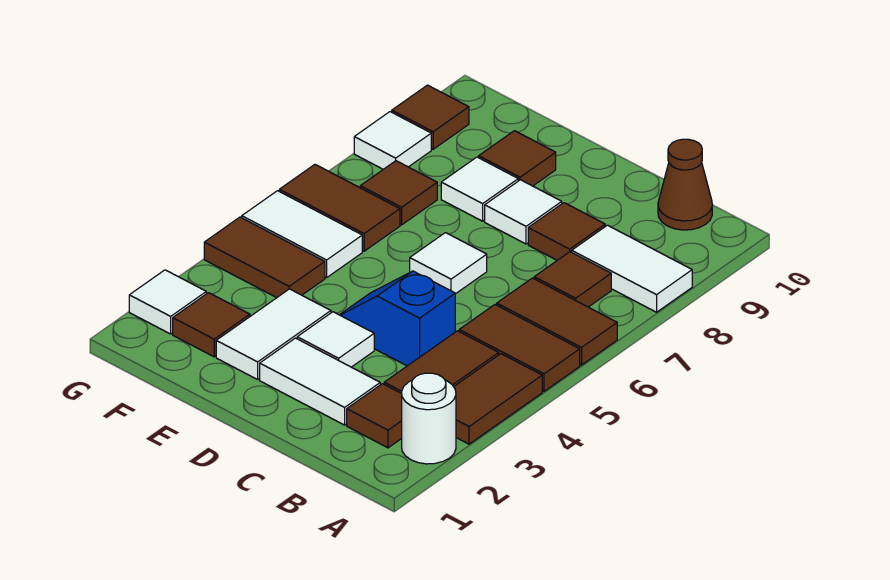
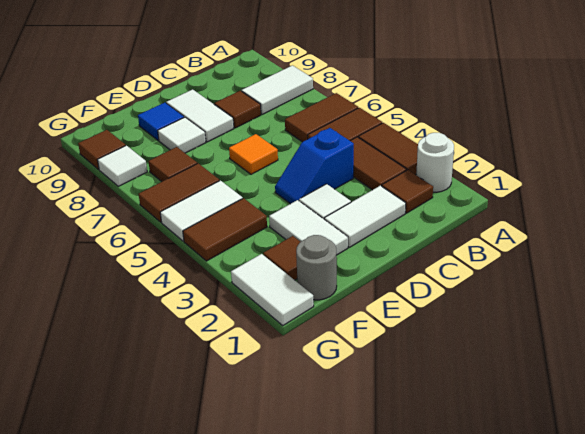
brown 1x1 tile [534,252,611,307] -> none
brown 1x1 cone [658,139,712,230] -> none
white 1x1 tile [410,233,487,294] -> orange 1x1 tile [229,134,278,174]
white 1x1 tile [485,180,562,244] -> white 1x2 tile [166,89,234,142]
brown 1x1 tile [479,131,556,186] -> blue 1x1 tile [138,103,184,140]
none -> grey 1x1 round brick [296,235,337,300]
white 1x1 tile [129,270,206,334] -> white 1x2 tile [231,254,314,326]

